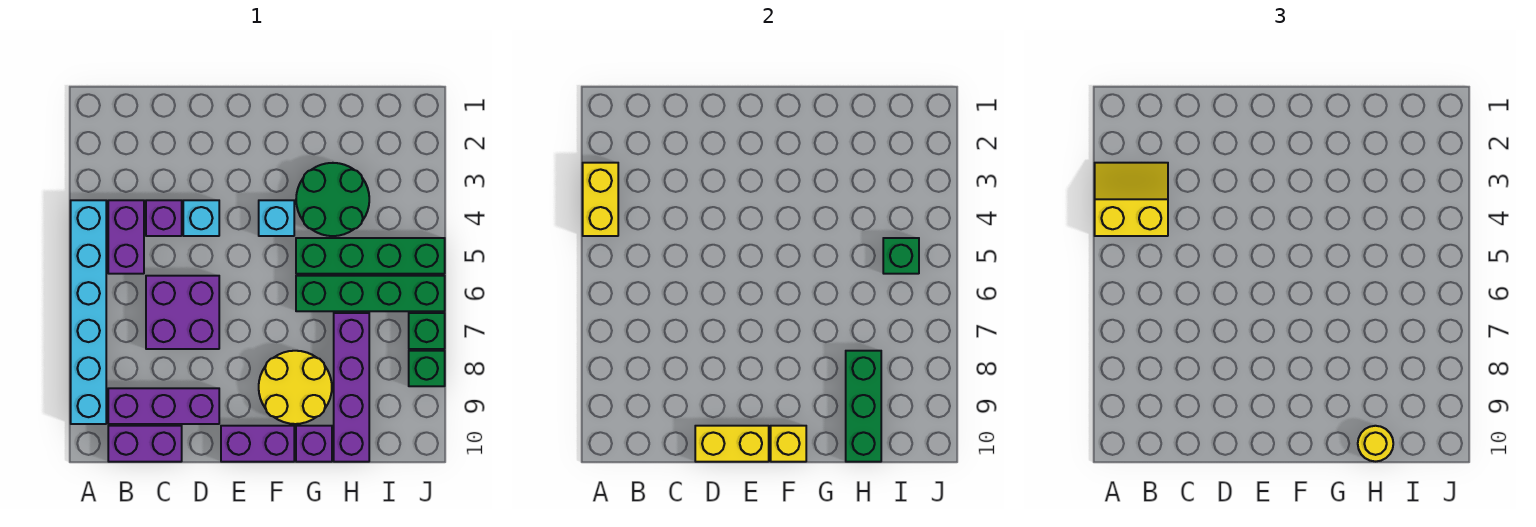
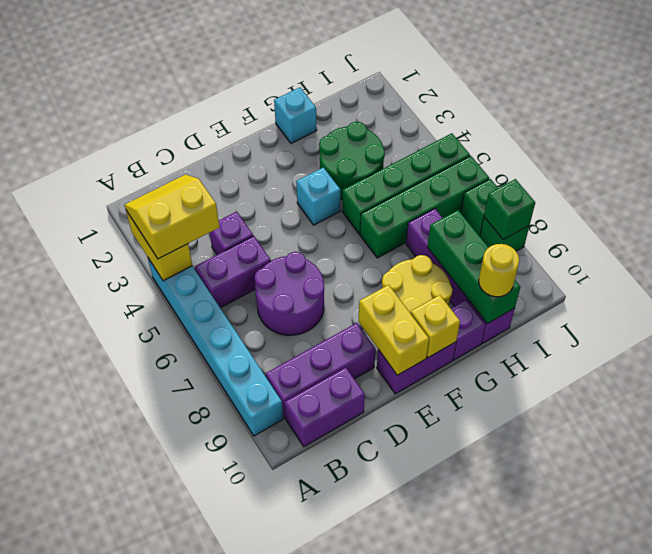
purple 1x2 brick [108,200,144,274] -> purple 1x2 brick turned to [195,236,271,308]
purple 2x2 brick [146,276,219,349] -> purple 2x2 round brick [254,252,324,335]
cyan 1x1 brick [183,200,219,236] -> cyan 1x1 brick moved to [274,87,317,143]
yellow 1x2 brick [695,426,769,462] -> yellow 1x2 brick turned to [359,285,429,375]
green 1x1 brick [883,238,919,274] -> green 1x1 brick moved to [484,179,535,240]

